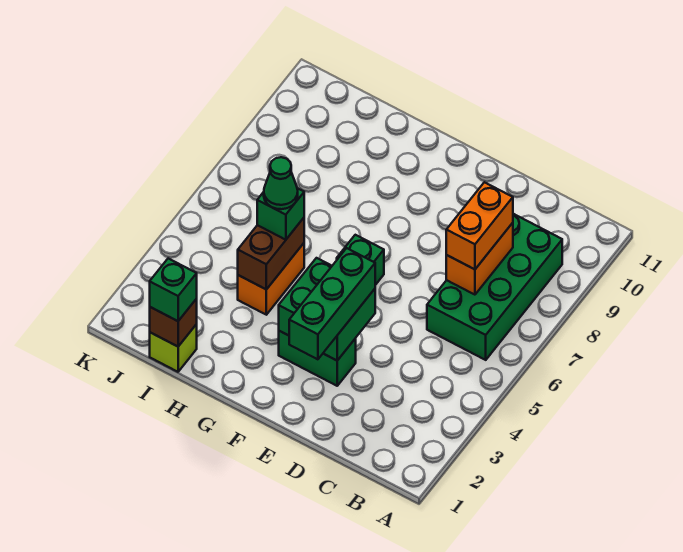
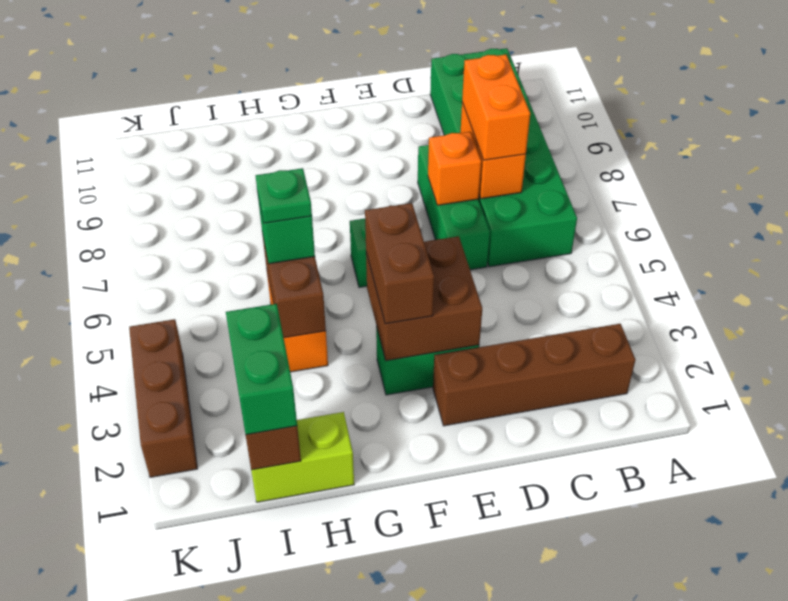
none -> brown 1x4 brick [433,324,635,426]
green 2x4 brick [427,214,562,360] -> green 2x6 brick [430,48,577,267]
none -> orange 1x1 brick [428,132,481,205]
green 1x3 brick [289,248,375,359] -> green 1x3 brick moved to [418,145,490,270]
green 2x2 brick [279,258,375,360] -> brown 2x2 brick [366,236,482,361]
none -> brown 1x2 brick [365,203,434,324]
green 1x1 cone [264,157,298,209] -> green 1x1 plate [256,168,312,223]
lime 1x1 brick [150,324,197,372] -> lime 1x2 brick [251,412,354,502]
green 1x1 brick [150,258,197,321] -> green 1x2 brick [226,304,297,435]
none -> brown 1x3 brick [129,319,198,477]

